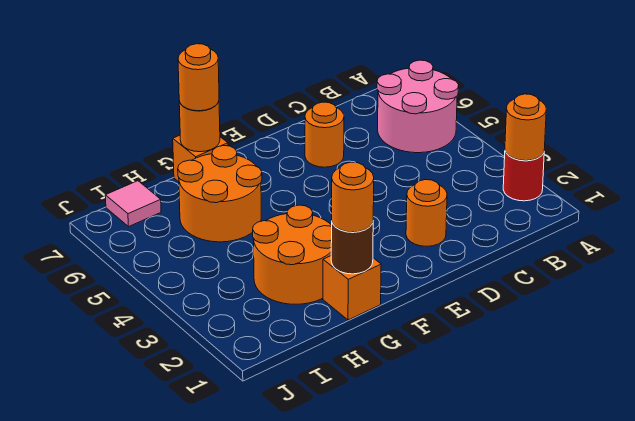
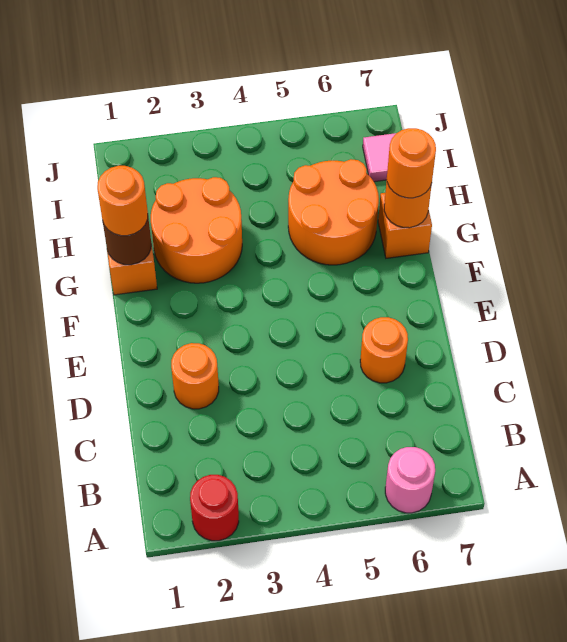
orange 1x1 round brick [505,94,546,161] -> none
pink 2x2 round brick [377,60,459,153] -> pink 1x1 round brick [385,447,435,513]

